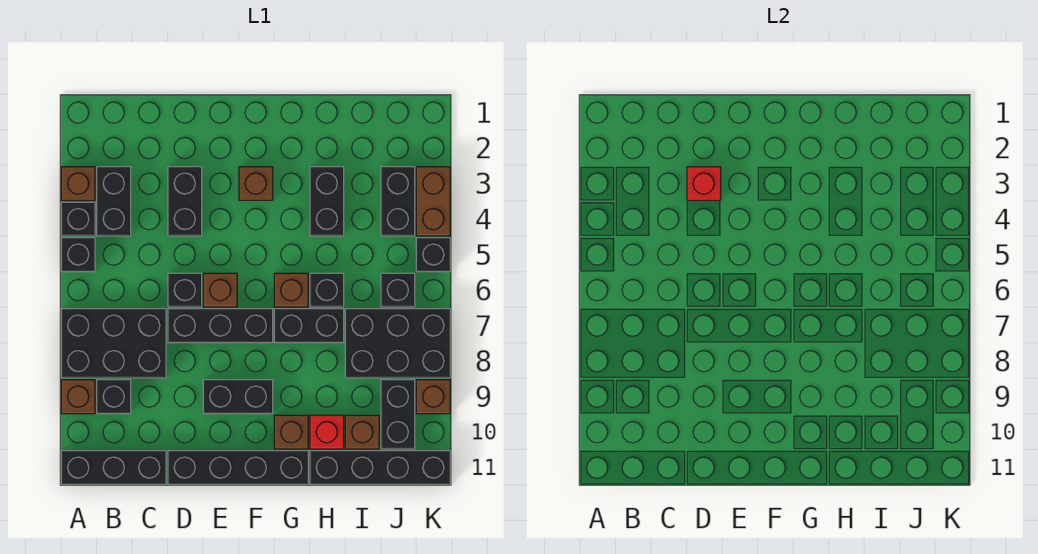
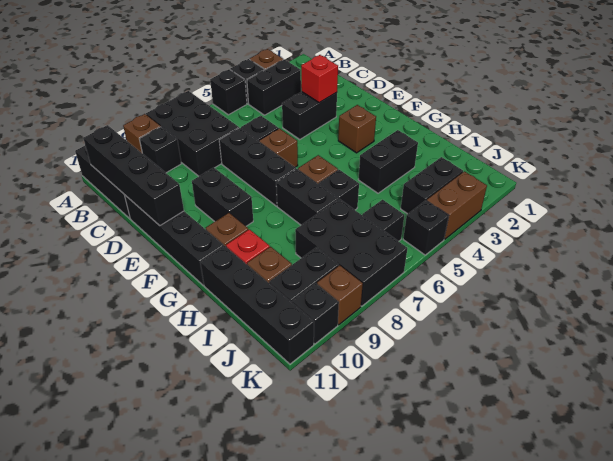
none -> black 1x4 brick [83,125,184,226]
none -> black 1x1 brick [292,283,339,344]

